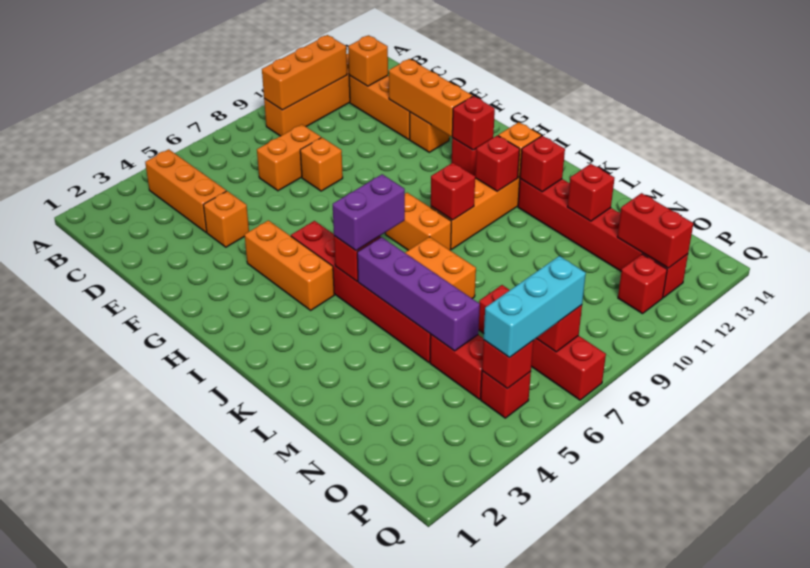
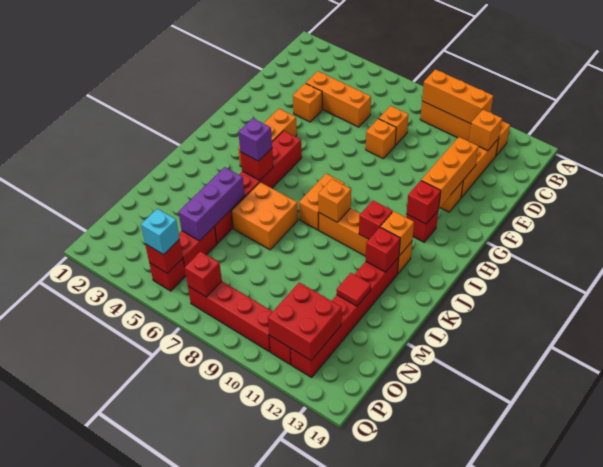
orange 1x3 brick [145,149,226,232] -> orange 1x3 brick turned to [306,71,371,127]
orange 1x2 brick [257,125,321,191] -> orange 1x1 brick [379,106,409,145]
purple 1x2 brick [333,174,405,251] -> purple 1x1 brick [238,118,272,161]
red 1x1 brick [431,163,475,220] -> orange 1x1 brick [318,179,351,222]
purple 1x4 brick [357,237,480,351] -> purple 1x3 brick [178,167,245,241]
red 1x1 brick [568,164,614,221] -> red 1x1 tile [337,273,371,306]
red 1x4 brick [479,285,606,400] -> red 1x4 brick turned to [188,281,273,352]
red 1x2 brick [617,193,693,268] -> red 2x2 brick [268,283,342,360]
cyan 1x3 brick [484,256,586,358] -> cyan 1x1 brick [141,209,179,255]

